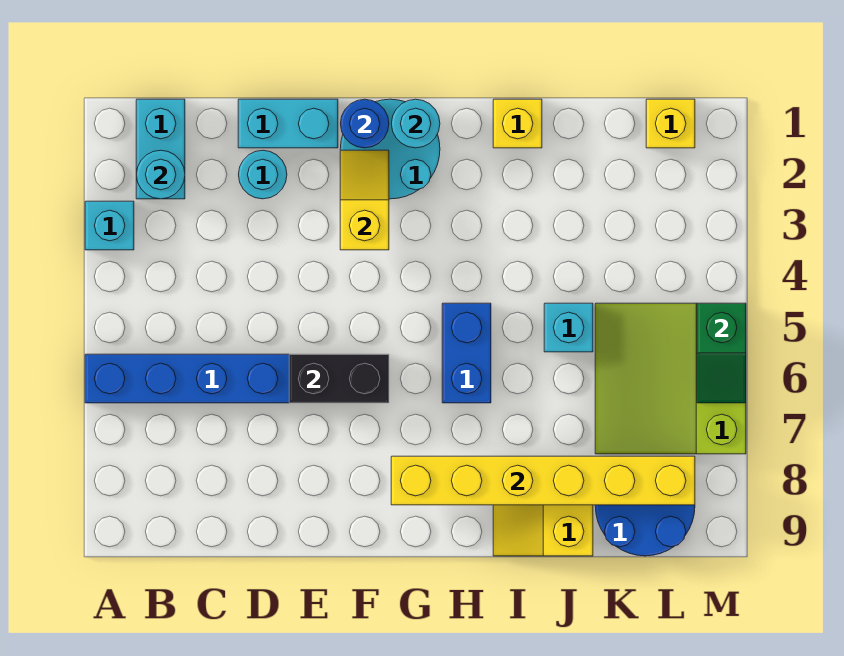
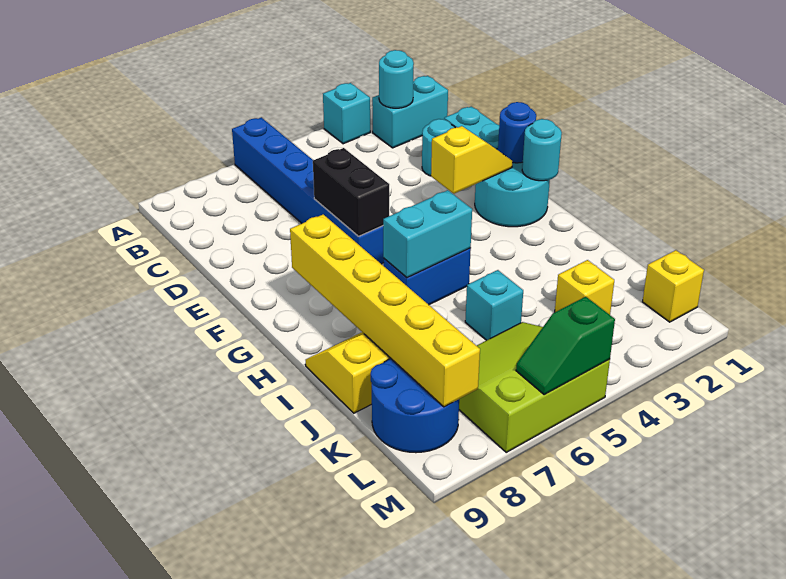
none -> cyan 1x2 brick [383,190,472,278]
yellow 1x1 brick [493,99,542,148] -> yellow 1x1 brick moved to [555,260,614,315]

